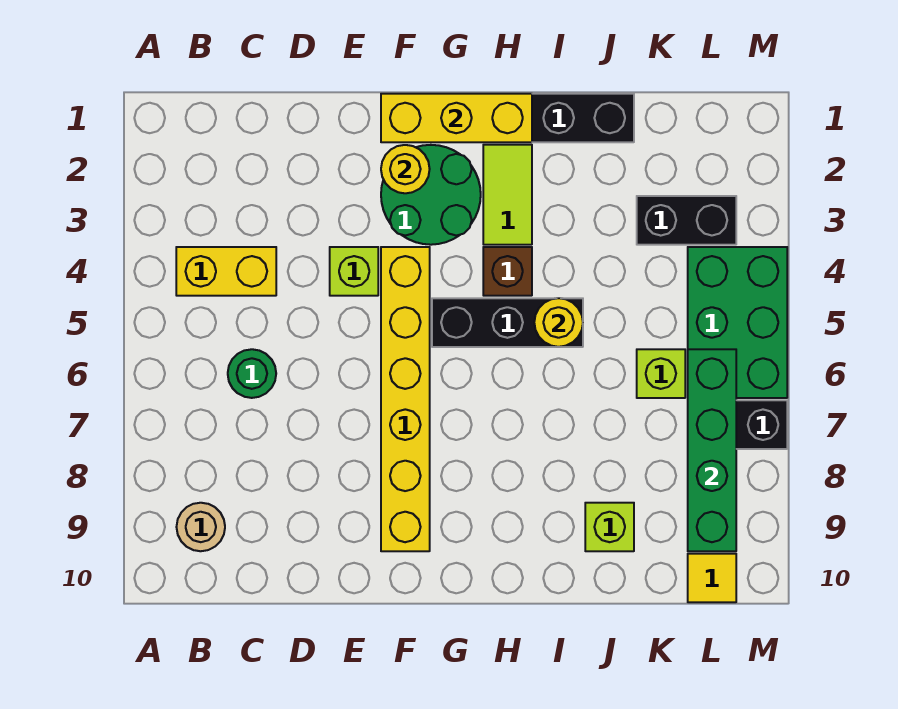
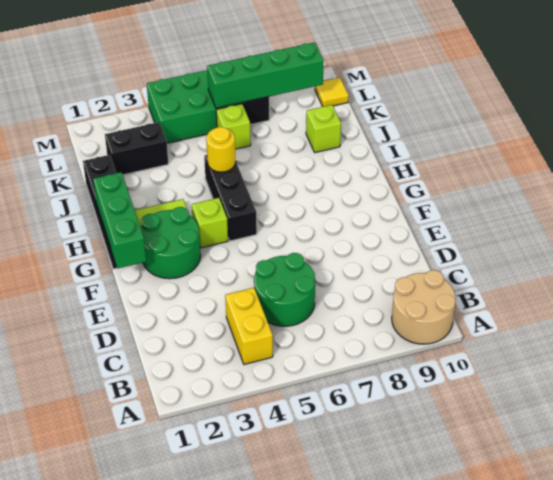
tan 1x1 round brick [177,503,225,551] -> tan 2x2 round brick [392,270,456,344]
green 1x1 round brick [228,349,276,398] -> green 2x2 round brick [254,253,315,326]
lime 1x1 brick [330,247,378,296] -> lime 1x1 brick moved to [192,198,228,248]
yellow 1x3 brick [381,94,532,142] -> green 1x3 brick [93,172,146,268]
yellow 1x1 round brick [381,145,430,193] -> none
yellow 1x6 brick [381,247,430,551] -> none
brown 1x1 brick [483,247,532,296] -> none
black 1x2 brick [637,196,736,245] -> black 1x2 brick turned to [105,122,168,175]

